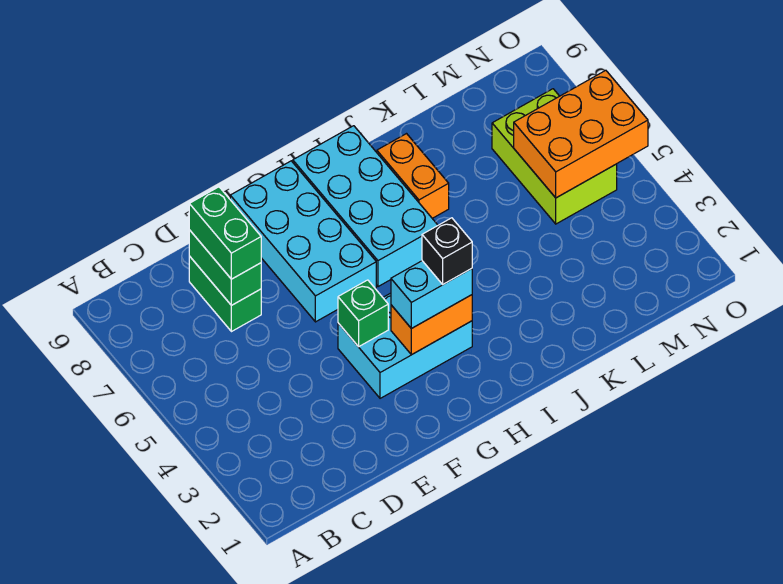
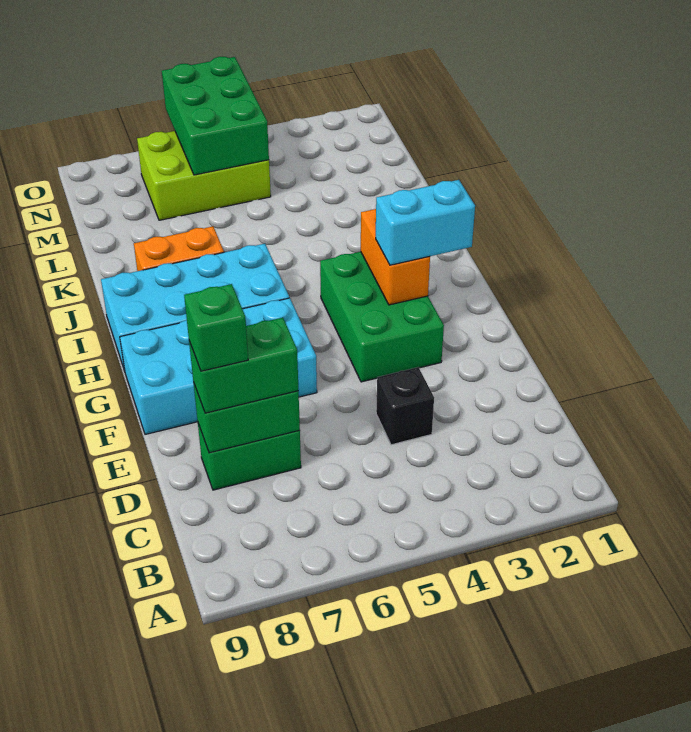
cyan 2x3 brick [338,293,472,398] -> green 2x3 brick [320,252,444,382]
green 1x1 brick [338,280,388,347] -> green 1x1 brick moved to [184,284,248,371]
cyan 1x2 brick [391,261,472,329] -> cyan 1x2 brick turned to [376,180,475,265]
black 1x1 brick [422,218,472,284] -> black 1x1 brick moved to [376,367,434,445]
orange 2x3 brick [514,70,648,198] -> green 2x3 brick [162,57,269,175]

